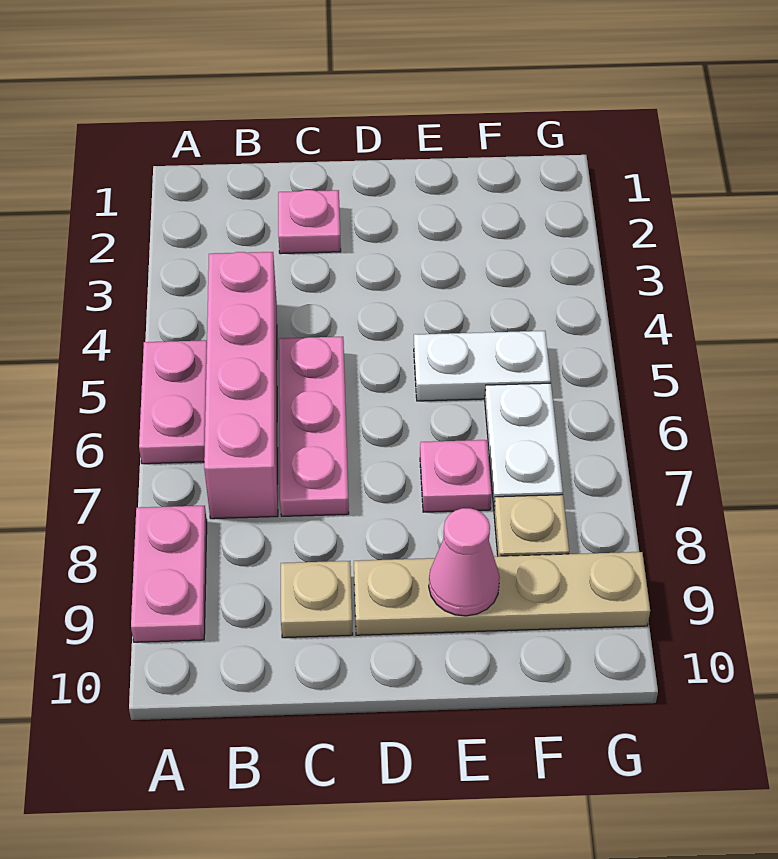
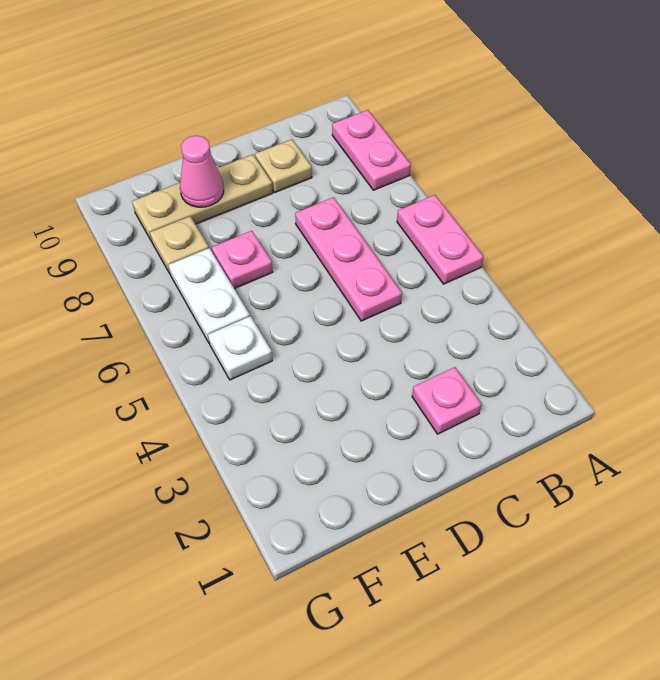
pink 1x4 brick [204,252,278,519] -> none
tan 1x4 plate [354,552,650,635] -> tan 1x3 plate [132,154,273,242]
white 1x2 plate [414,331,551,401] -> white 1x1 plate [208,316,272,380]

